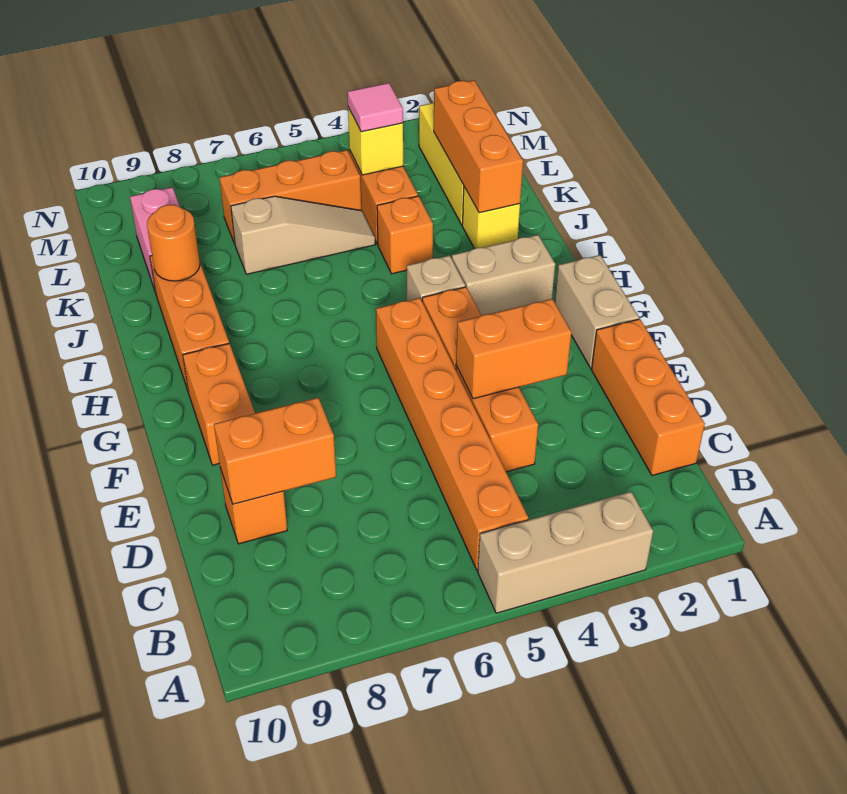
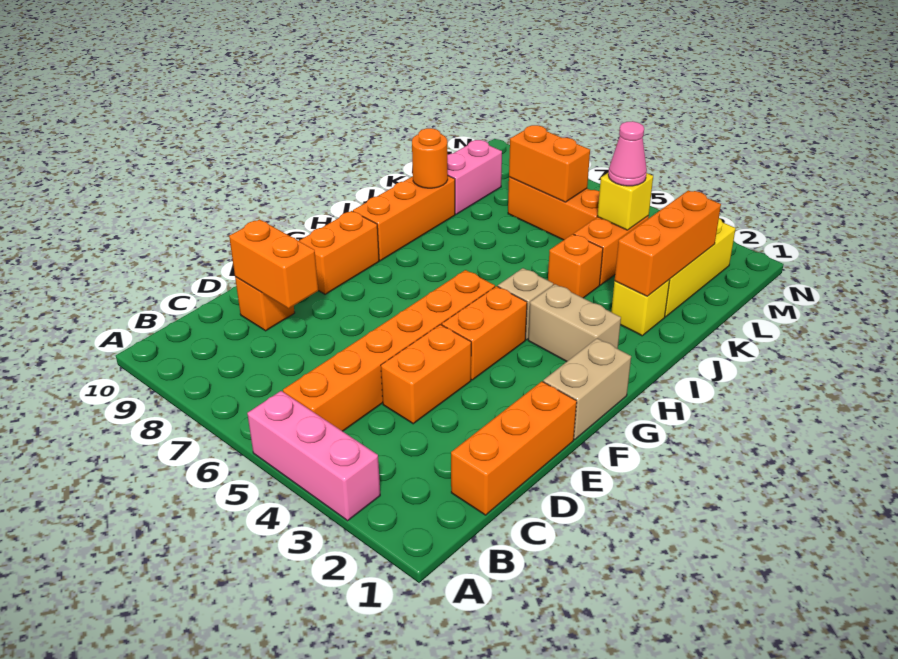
tan 1x3 brick [478,492,653,613] -> pink 1x3 brick [247,391,380,521]
orange 1x2 brick [456,299,572,399] -> orange 1x2 brick moved to [509,125,590,202]
tan 1x3 slope [231,196,375,274] -> none
pink 1x1 tile [347,83,403,132] -> pink 1x1 cone [608,121,647,186]

